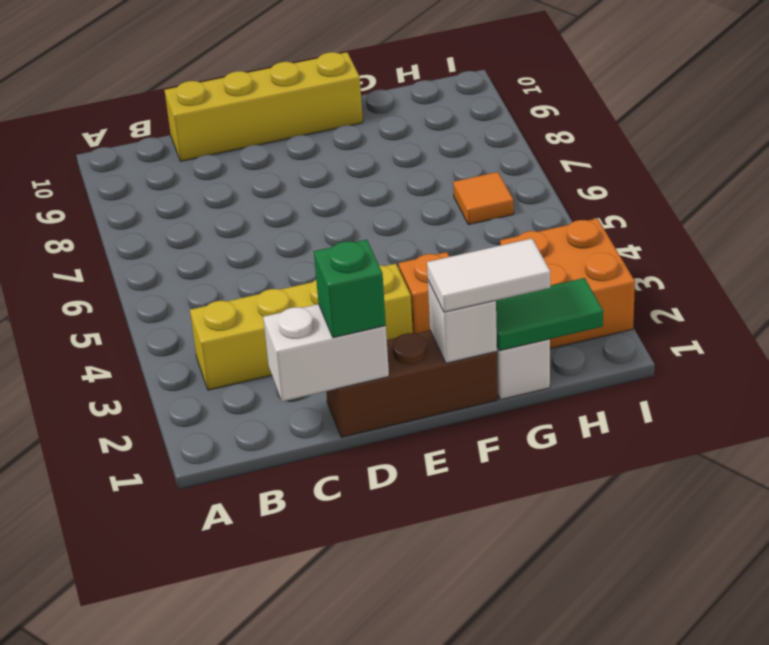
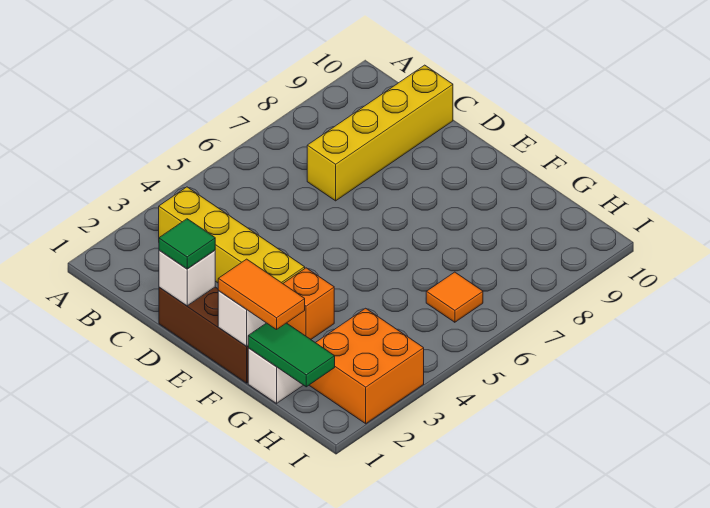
white 1x2 brick [263,304,389,401] -> white 1x1 brick [159,250,215,306]
yellow 1x4 brick [165,52,363,161] -> yellow 1x4 brick turned to [307,65,453,201]
green 1x1 brick [314,239,386,338] -> green 1x1 tile [159,219,215,269]
white 1x2 tile [427,239,550,312] -> orange 1x2 tile [218,259,305,330]

